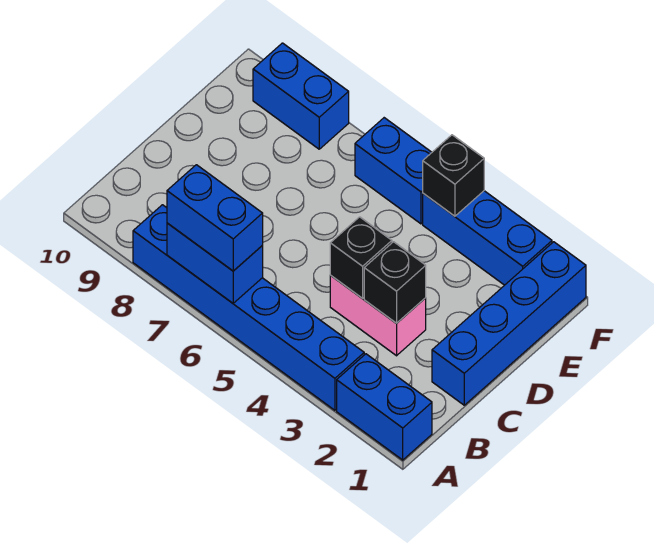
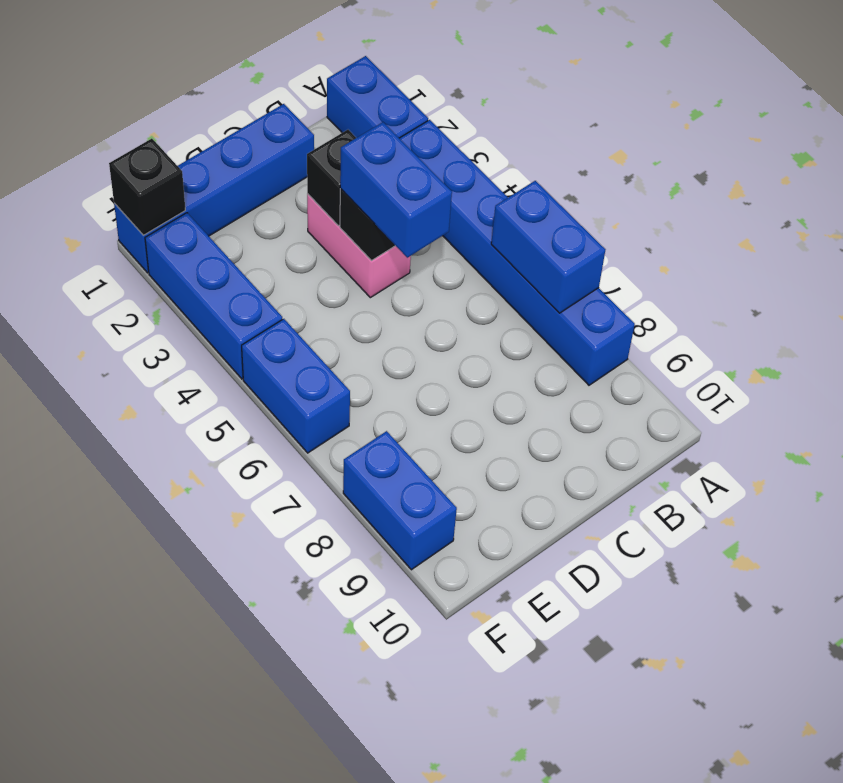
blue 1x2 brick [167,165,263,271] -> blue 1x2 brick moved to [340,122,452,258]
black 1x1 brick [423,135,484,216] -> black 1x1 brick moved to [109,139,185,235]

